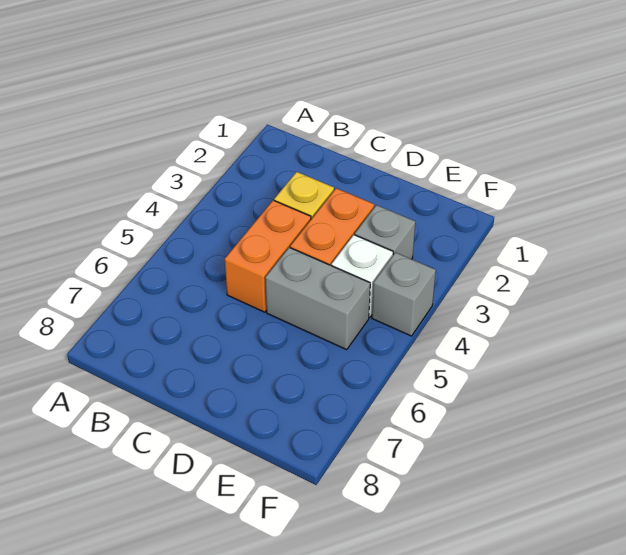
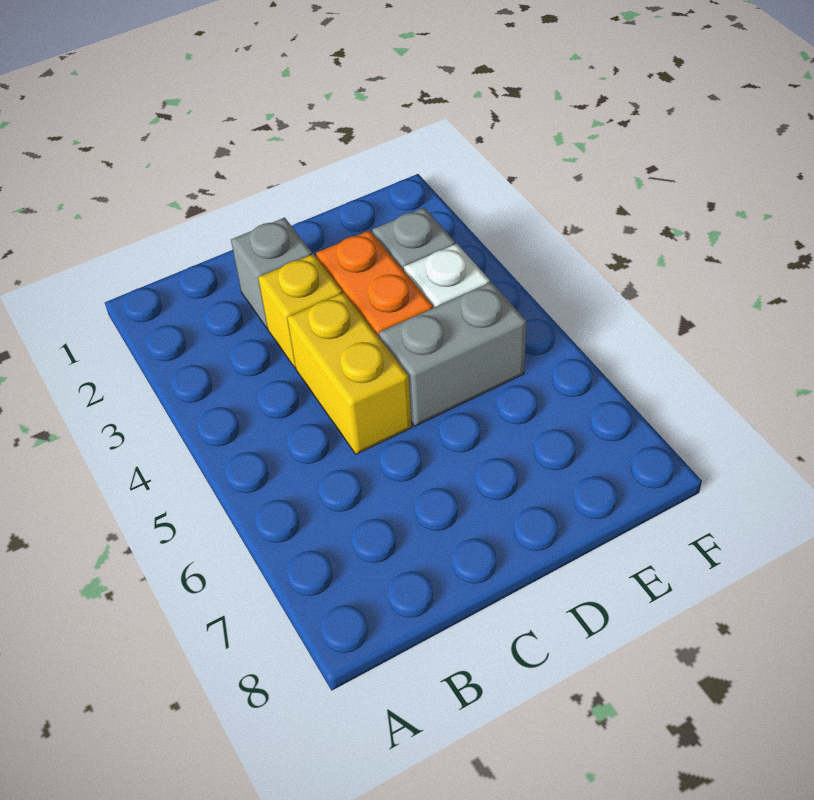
orange 1x2 brick [225,200,311,312] -> yellow 1x2 brick [287,293,412,454]
grey 1x1 brick [372,253,436,336] -> grey 1x1 brick moved to [231,218,312,328]

